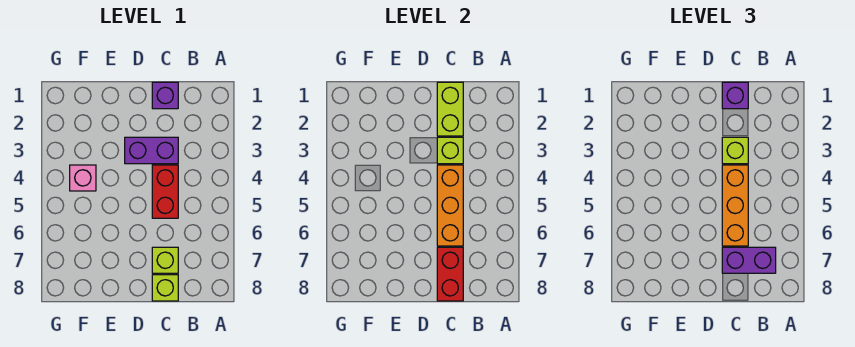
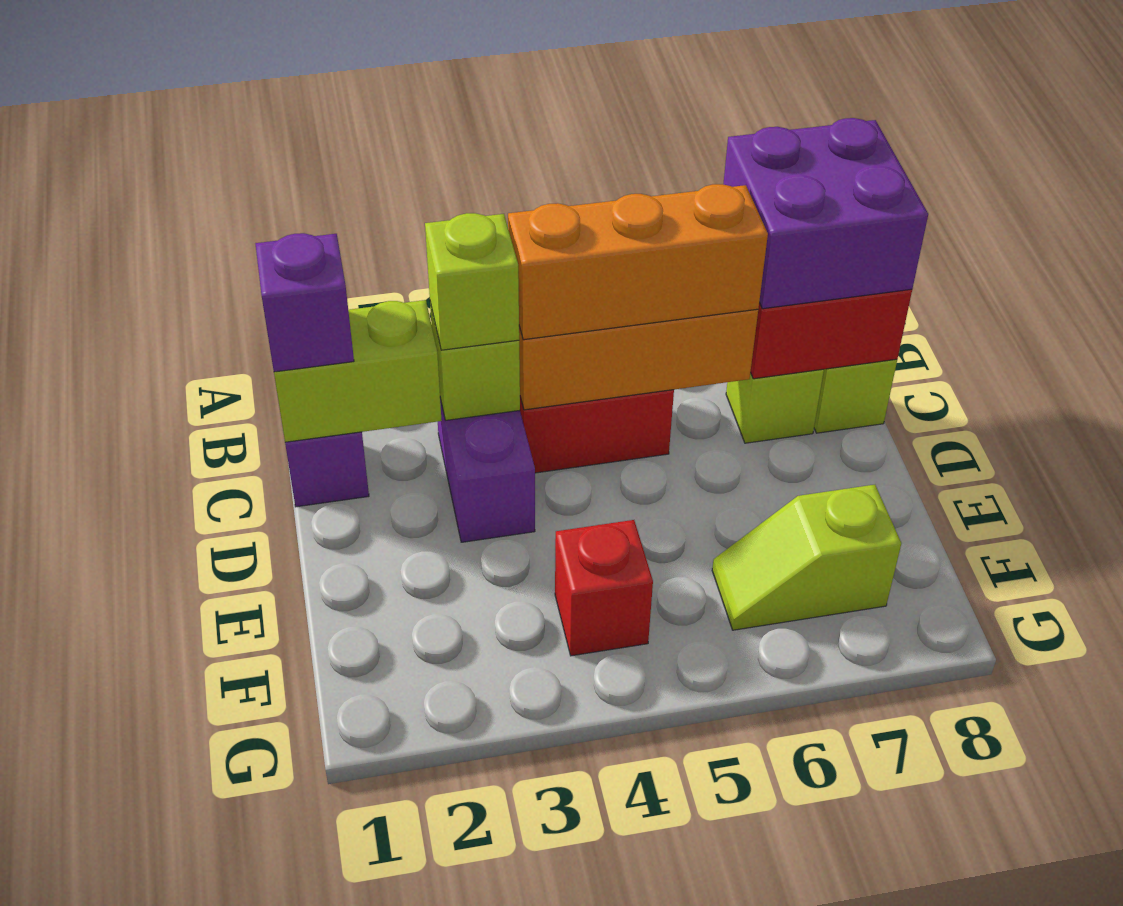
purple 1x2 brick [722,247,776,273] -> purple 2x2 brick [723,118,928,309]
pink 1x1 brick [70,165,96,191] -> red 1x1 brick [555,520,653,656]
none -> lime 1x2 slope [712,485,901,630]

